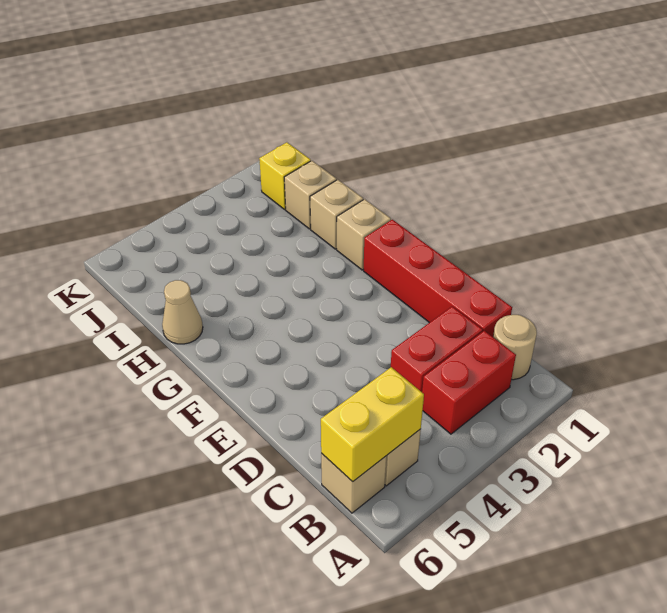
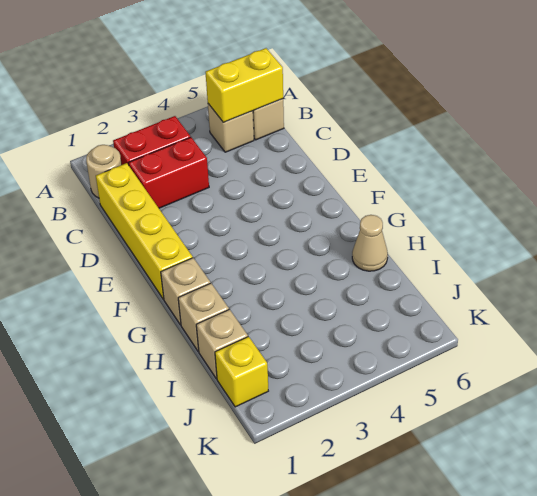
red 1x4 brick [364,220,512,337] -> yellow 1x4 brick [96,163,193,299]

